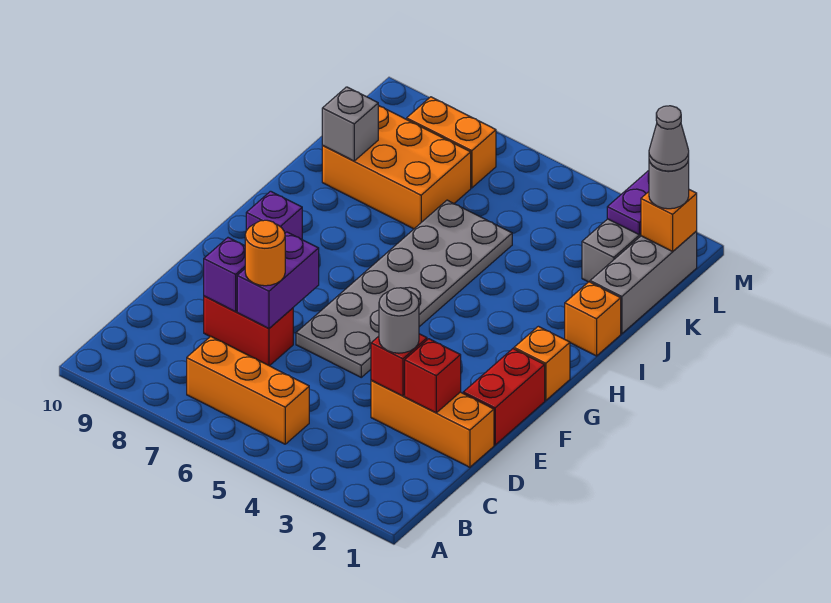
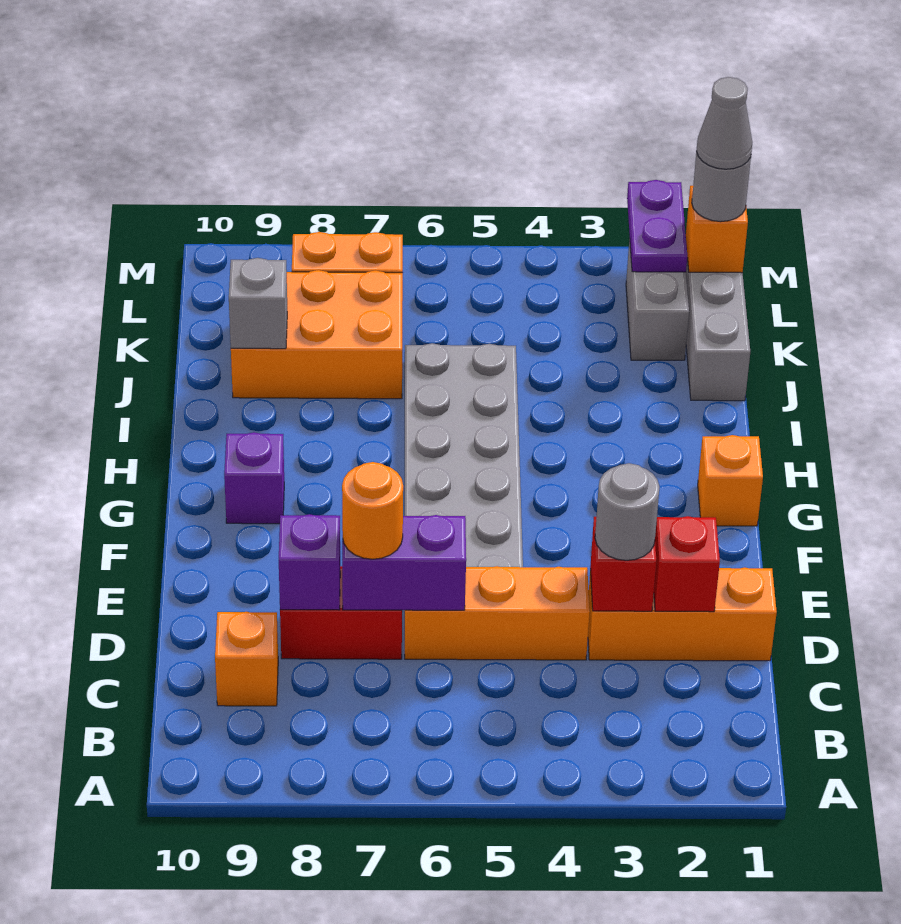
orange 1x3 brick [187,336,309,444] -> orange 1x3 brick moved to [405,566,590,660]
purple 1x2 brick [237,232,319,329] -> purple 1x2 brick turned to [342,515,466,610]
red 1x2 brick [463,349,545,445] -> none
orange 1x1 brick [565,282,621,356] -> orange 1x1 brick moved to [215,612,278,706]

